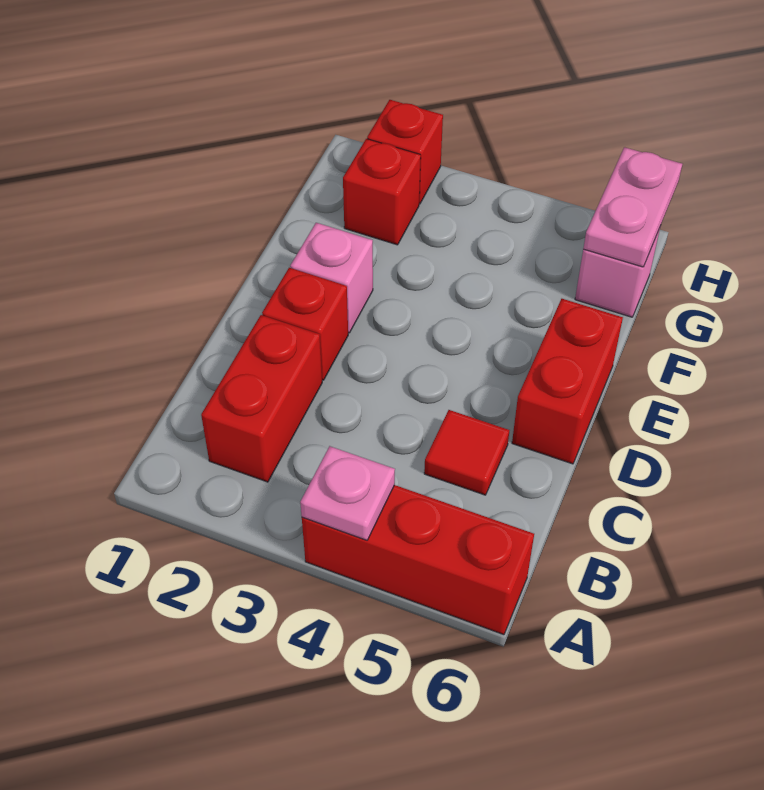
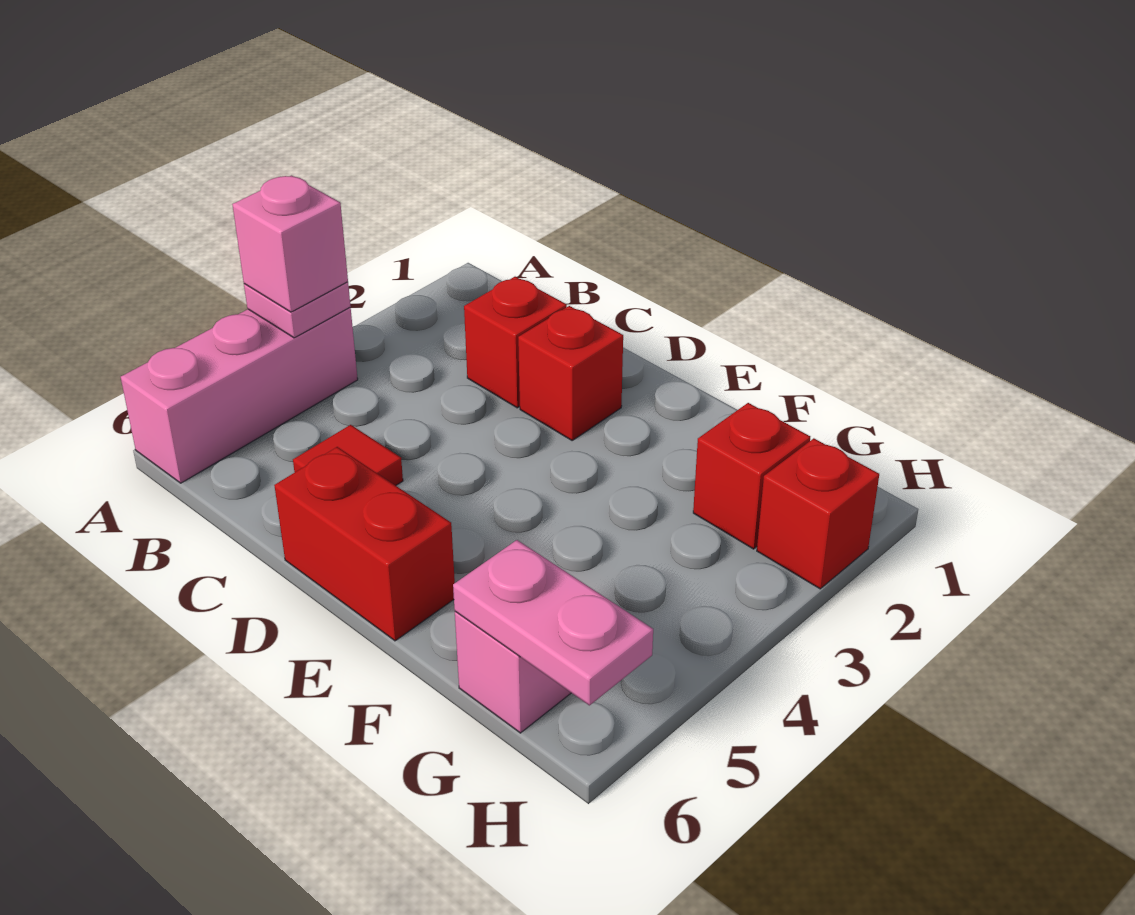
red 1x3 brick [302,485,534,635] -> pink 1x3 brick [121,308,358,483]
red 1x2 brick [201,315,322,482] -> red 1x1 brick [464,277,567,408]
pink 1x1 brick [290,223,373,333] -> pink 1x1 brick moved to [232,176,348,312]

